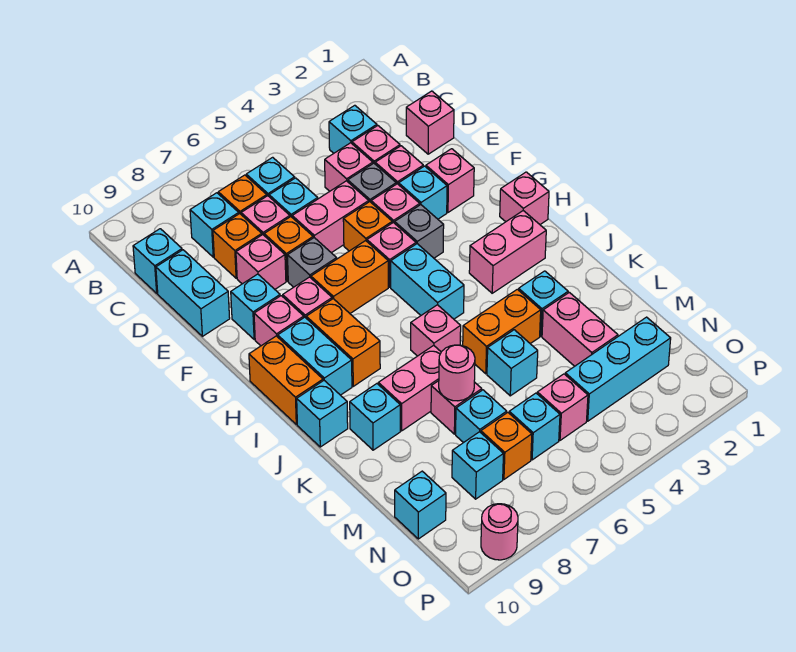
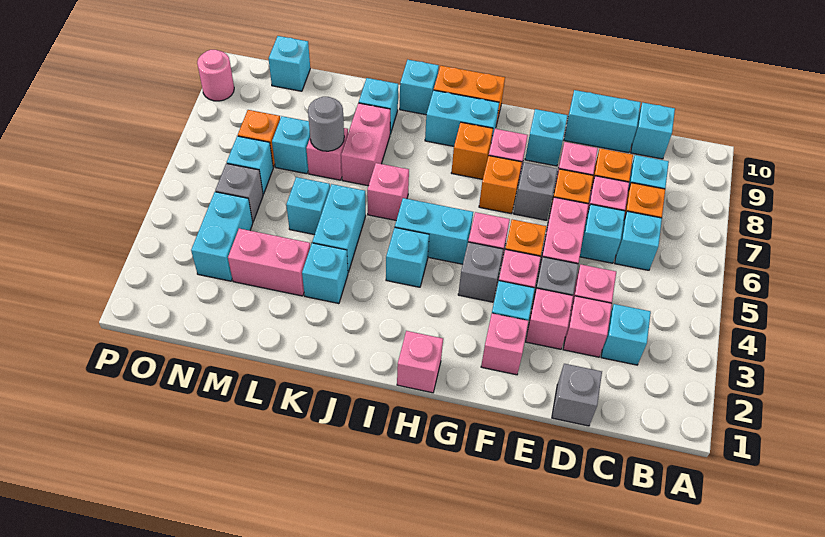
pink 1x1 brick [406,91,454,154] -> grey 1x1 brick [552,364,602,426]
orange 1x2 brick [311,241,388,313] -> orange 1x1 brick [479,156,522,214]
pink 1x1 brick [254,296,304,346] -> none
orange 1x2 brick [306,299,380,386] -> orange 1x1 brick [451,122,493,179]
pink 1x2 brick [469,211,546,293] -> none
orange 1x2 brick [463,289,541,374] -> cyan 1x2 brick [312,184,366,272]
pink 1x1 round brick [439,345,475,401] -> grey 1x1 round brick [308,97,344,151]
cyan 1x3 brick [565,317,671,421] -> cyan 1x2 brick [191,192,253,281]
pink 1x1 brick [537,374,588,440] -> grey 1x1 brick [215,164,263,222]
cyan 1x1 brick [452,432,503,499] -> cyan 1x1 brick moved to [386,227,429,287]

